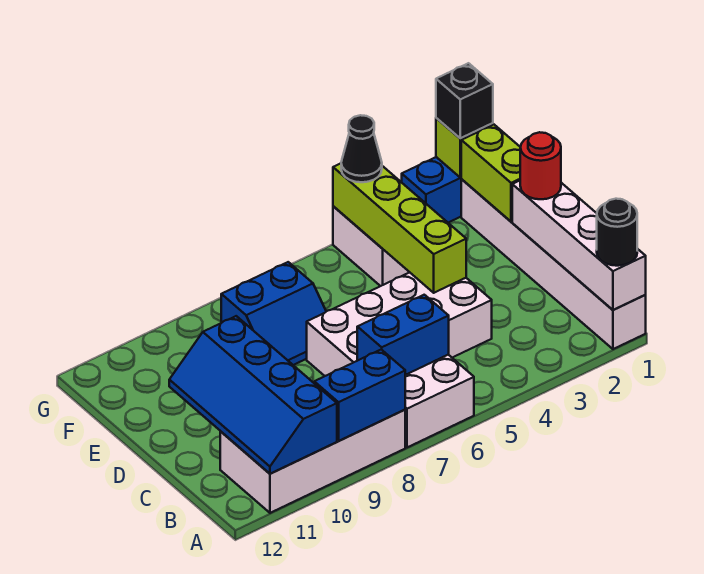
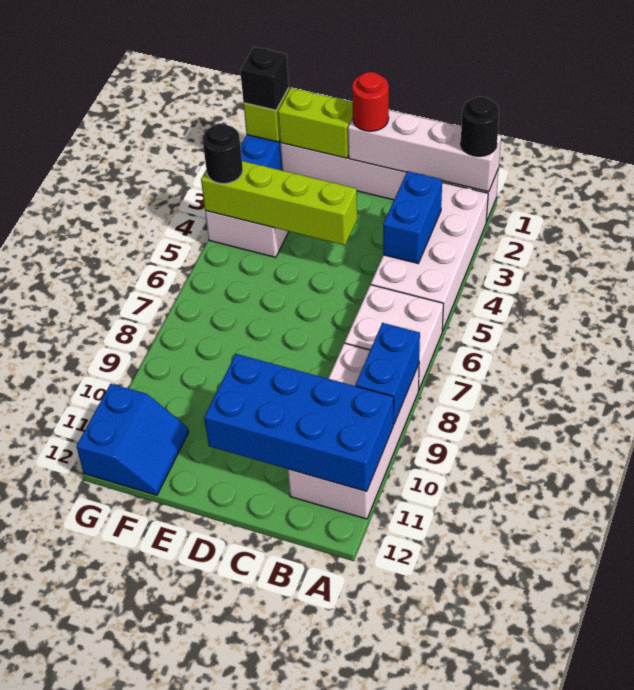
blue 2x4 slope [169,316,337,474] -> blue 2x4 brick [204,354,394,491]
blue 1x2 brick [357,295,449,375] -> blue 1x2 brick moved to [383,171,442,263]
white 2x4 brick [307,272,492,376] -> white 2x4 brick moved to [371,182,488,331]
blue 2x2 slope [221,262,326,365] -> blue 2x2 slope moved to [76,384,189,495]
black 1x1 cone [341,115,382,182] -> black 1x1 round brick [203,124,243,184]

